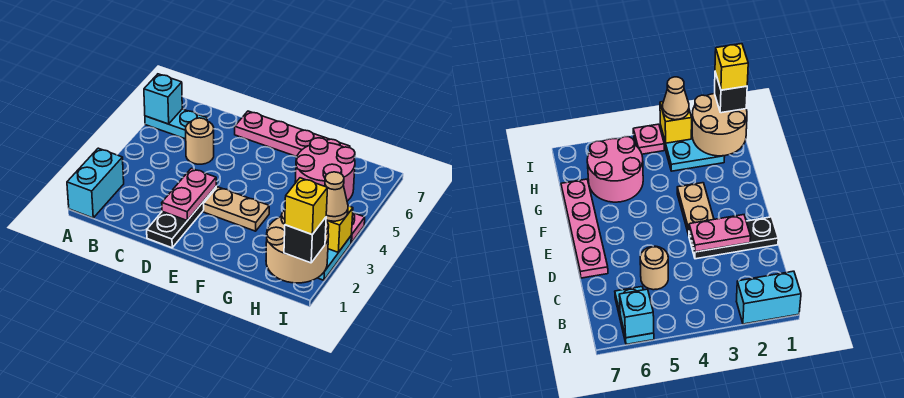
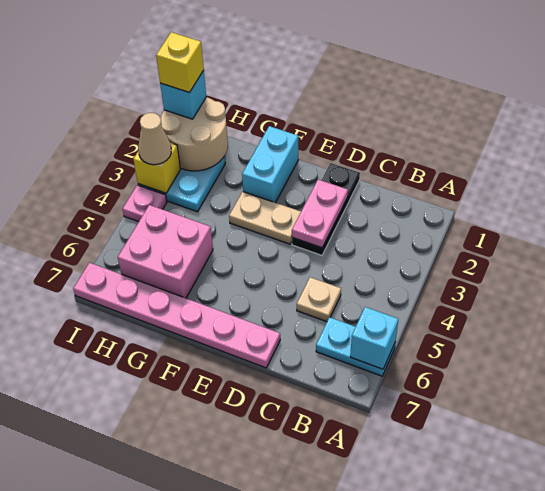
cyan 1x2 brick [67,148,124,218] -> cyan 1x2 brick moved to [242,126,298,203]
tan 1x1 round brick [186,118,214,164] -> tan 1x1 plate [297,277,341,322]
pink 1x4 plate [235,111,350,157] -> pink 1x6 plate [73,263,280,368]
pink 2x2 round brick [295,138,355,201] -> pink 2x2 brick [118,205,213,298]
black 1x1 brick [284,217,326,263] -> cyan 1x1 brick [160,70,206,119]

